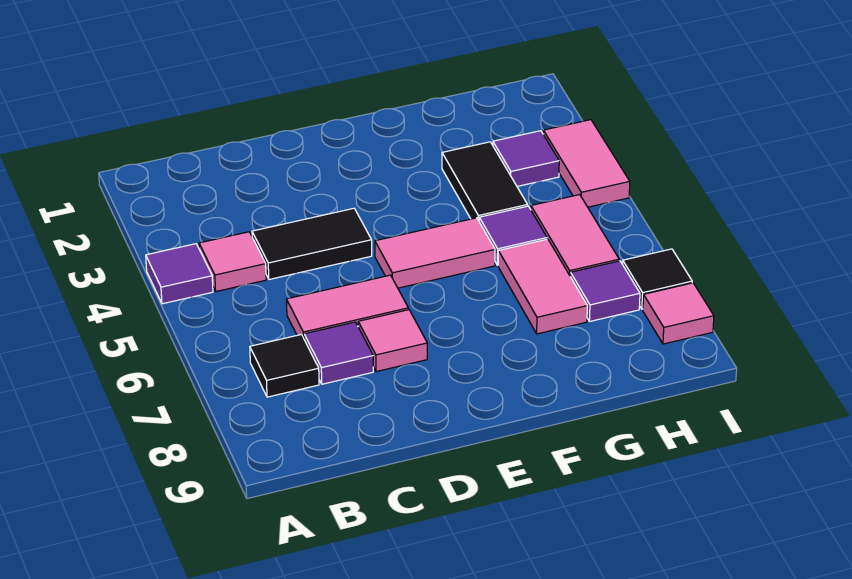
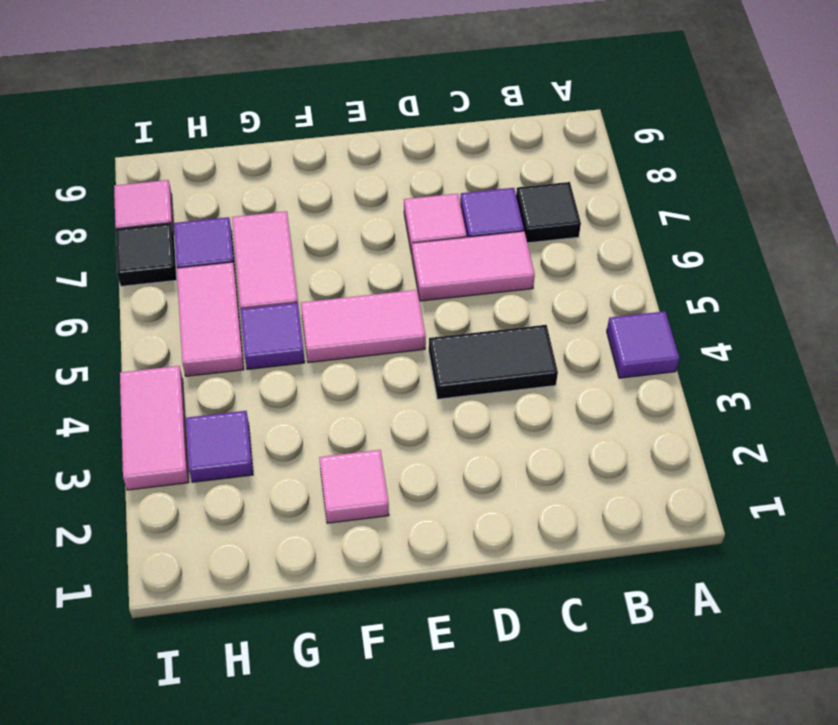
pink 1x1 tile [199,232,266,292] -> pink 1x1 tile moved to [319,450,389,523]
black 1x2 tile [442,142,528,221] -> none

